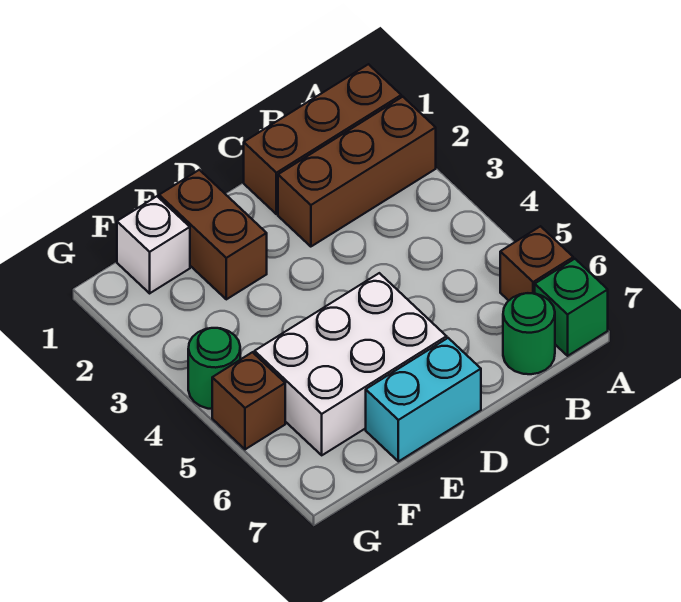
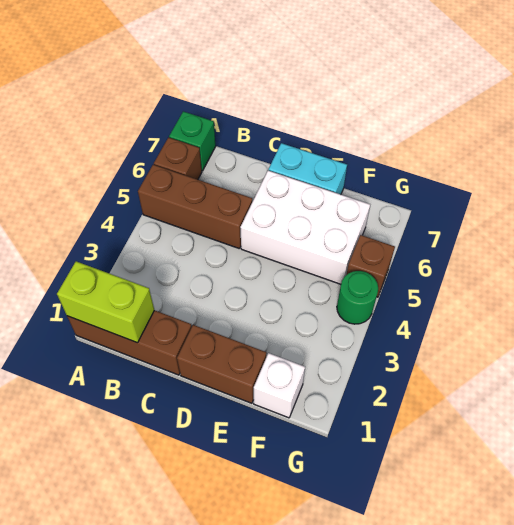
none -> lime 1x2 brick [57,261,154,343]
brown 1x3 brick [278,97,436,247] -> brown 1x3 brick moved to [138,165,252,249]
green 1x1 round brick [503,293,555,374] -> none
brown 1x2 brick [159,170,267,299] -> brown 1x2 brick turned to [177,325,267,403]

